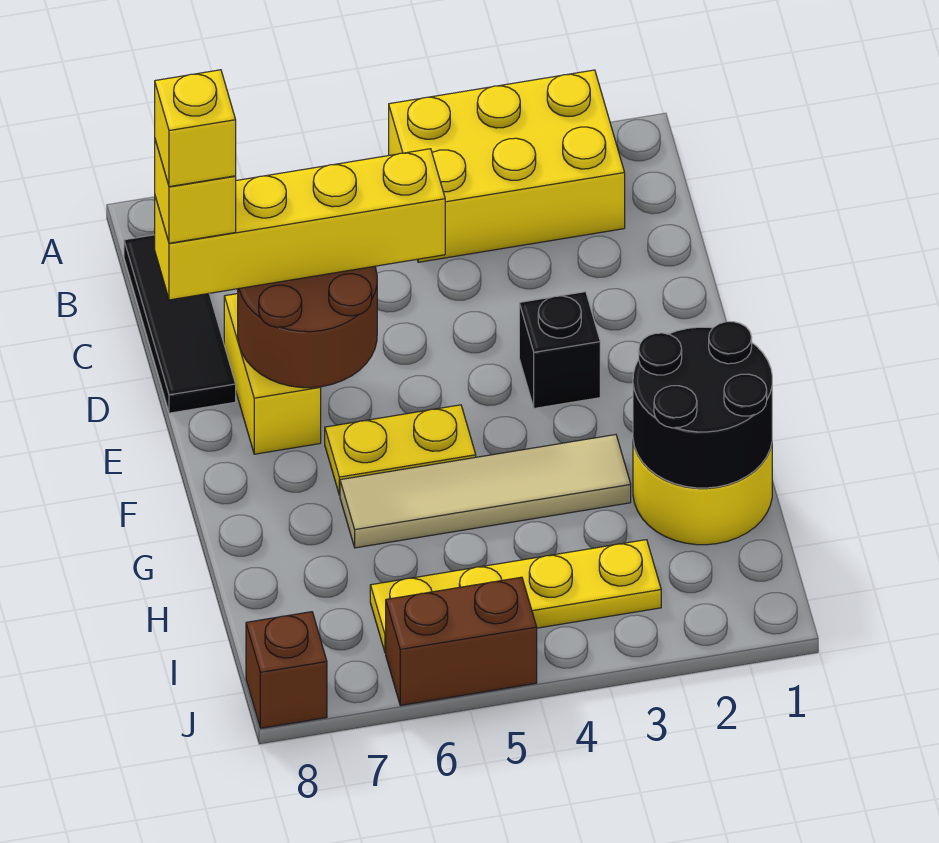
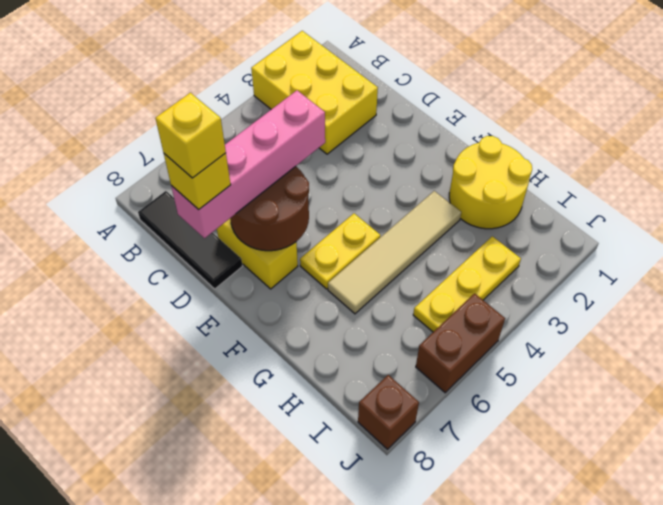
yellow 2x3 brick [389,70,625,262] -> yellow 2x3 brick turned to [251,31,378,154]
yellow 1x4 brick [155,149,445,300] -> pink 1x4 brick [171,90,325,238]
black 1x1 brick [519,292,600,408] -> none
black 2x2 round brick [633,322,772,488] -> none
yellow 1x4 plate [370,540,661,653] -> yellow 1x3 plate [413,236,521,332]

